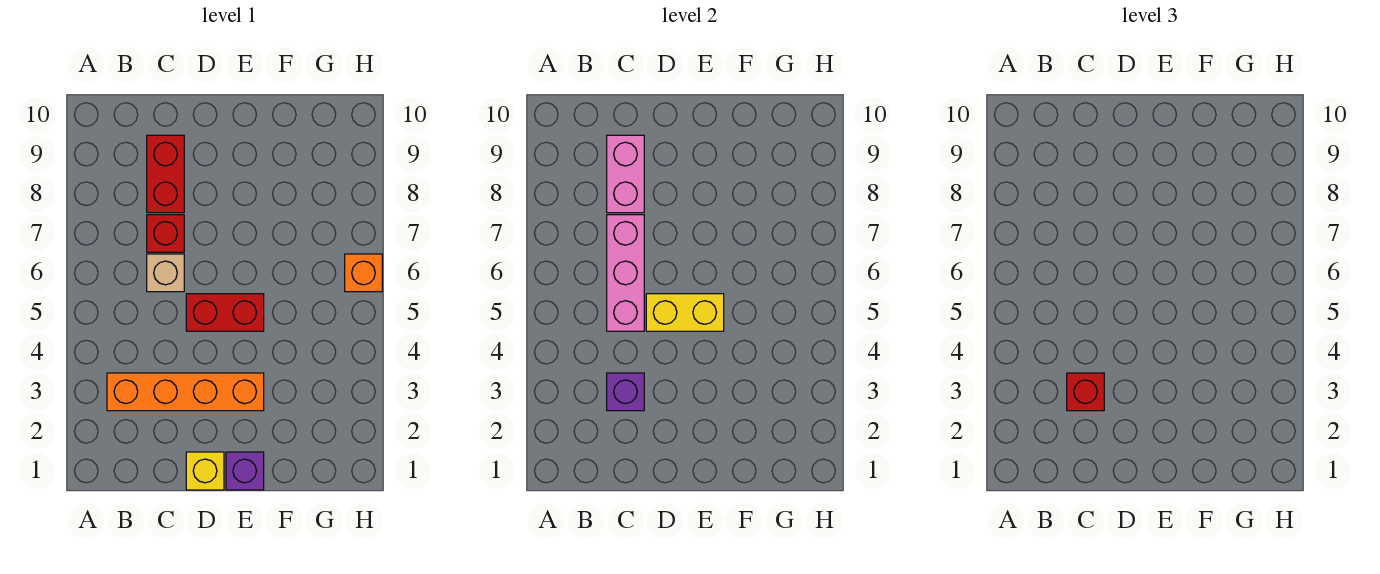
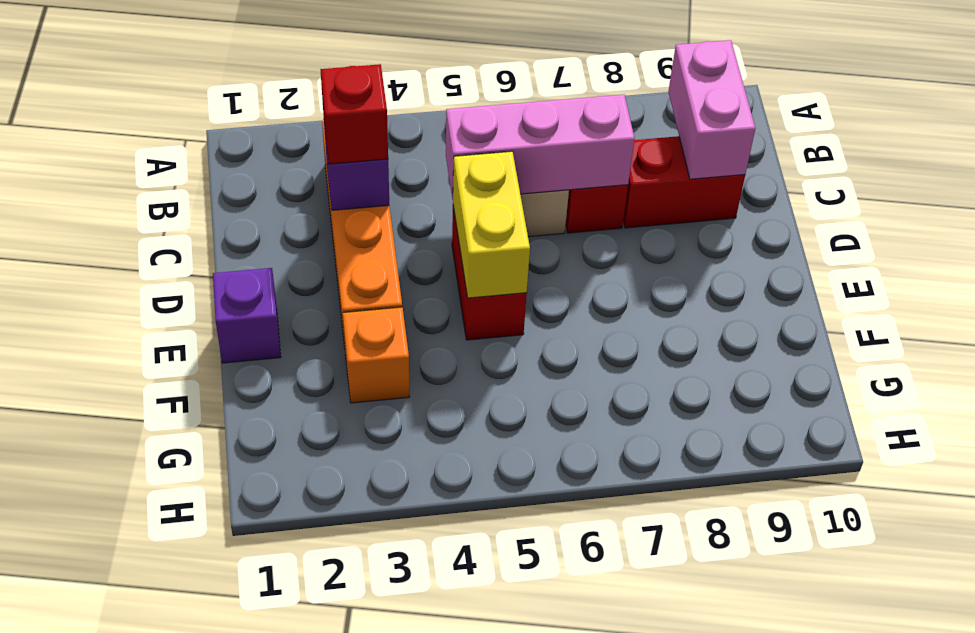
pink 1x2 brick [607,135,644,213] -> pink 1x2 brick turned to [668,40,755,179]
yellow 1x1 brick [186,452,224,490] -> none
orange 1x1 brick [345,254,382,292] -> orange 1x1 brick moved to [343,307,410,403]

